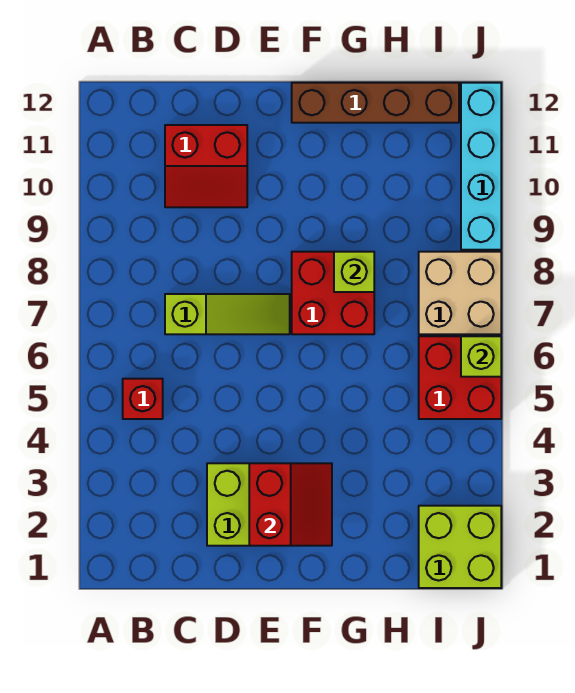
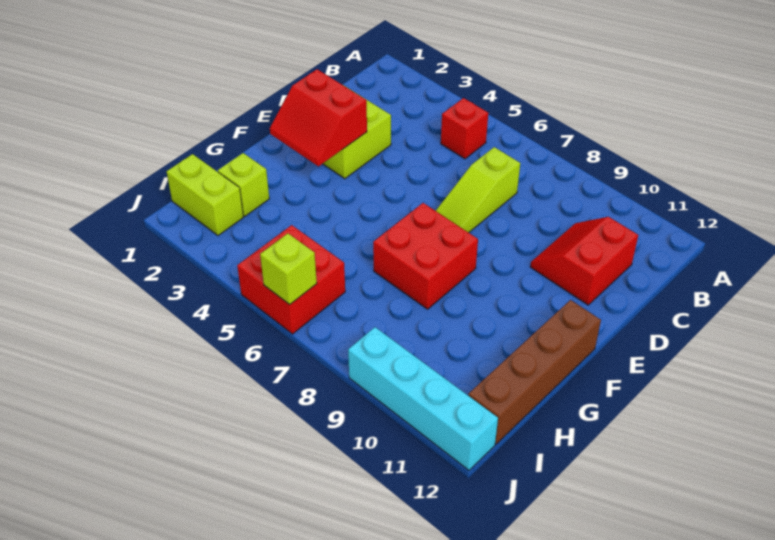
lime 1x1 brick [334,252,374,292] -> lime 1x1 brick moved to [218,153,269,216]
lime 2x2 brick [419,506,501,588] -> lime 1x2 brick [167,154,243,236]
tan 2x2 brick [419,252,501,334] -> none

